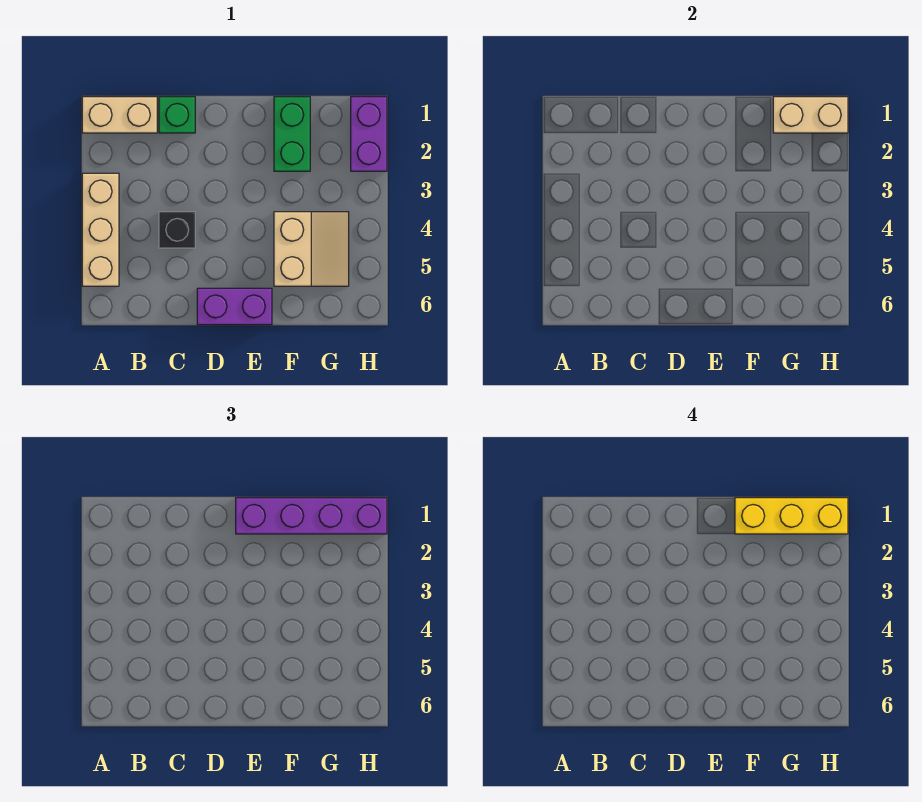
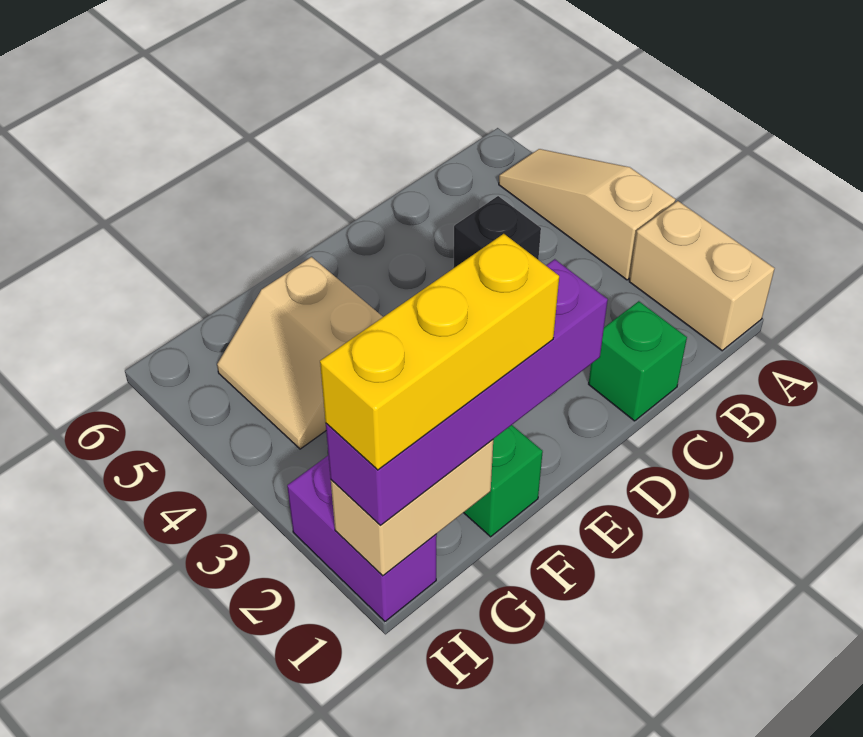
tan 1x2 brick [82,97,157,133] -> tan 1x2 brick turned to [629,201,775,351]
tan 1x3 brick [82,173,119,286] -> tan 1x3 slope [499,149,675,280]
purple 1x2 brick [197,288,272,325] -> none

